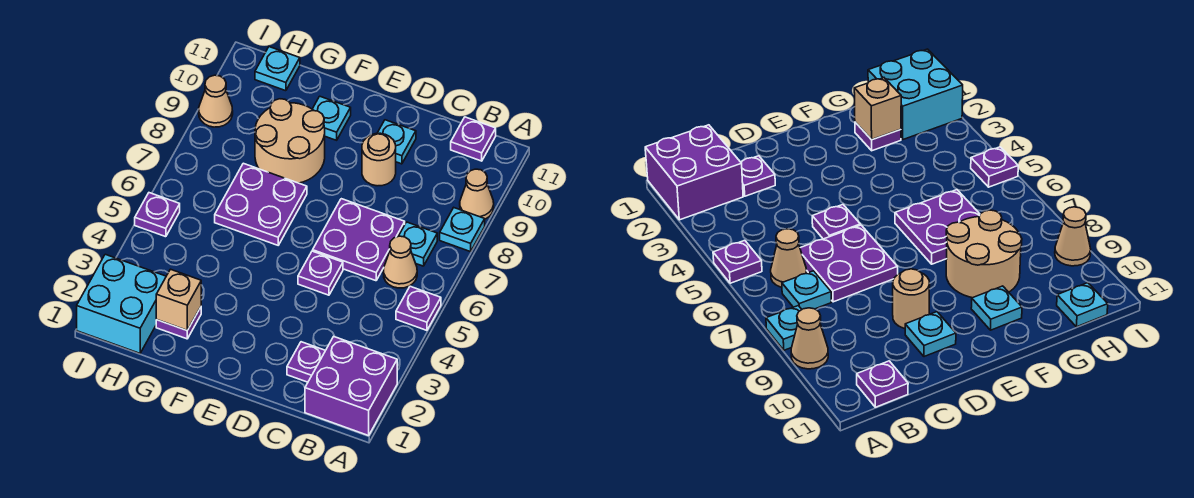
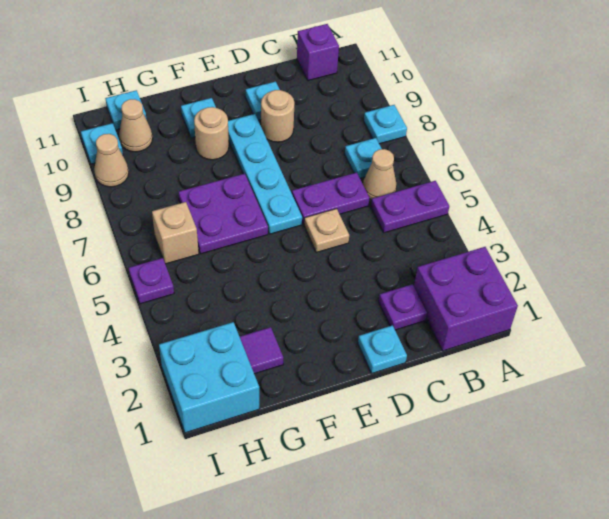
purple 1x1 plate [396,286,441,330] -> purple 1x2 plate [371,181,449,233]
tan 1x1 cone [460,169,494,219] -> tan 1x1 cone moved to [119,99,153,152]
purple 1x1 plate [451,117,496,161] -> purple 1x1 brick [297,24,339,81]
purple 2x2 plate [313,199,405,281] -> purple 1x2 plate [292,172,369,224]
none -> cyan 1x1 plate [358,325,407,373]
purple 1x1 plate [298,251,343,295] -> tan 1x1 plate [304,209,349,252]
none -> cyan 1x4 plate [228,114,302,234]
tan 2x2 round brick [255,99,325,183] -> tan 1x1 round brick [194,107,229,160]
purple 1x1 plate [156,307,201,339] -> purple 1x1 tile [240,327,283,374]
tan 1x1 brick [156,269,201,330] -> tan 1x1 brick moved to [152,202,199,264]
none -> cyan 1x1 plate [81,123,123,164]

